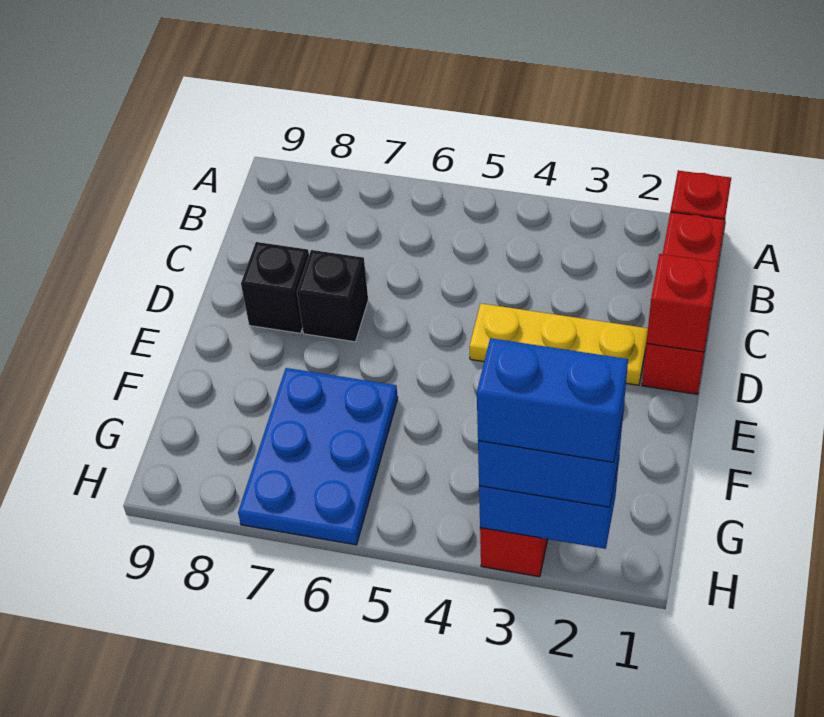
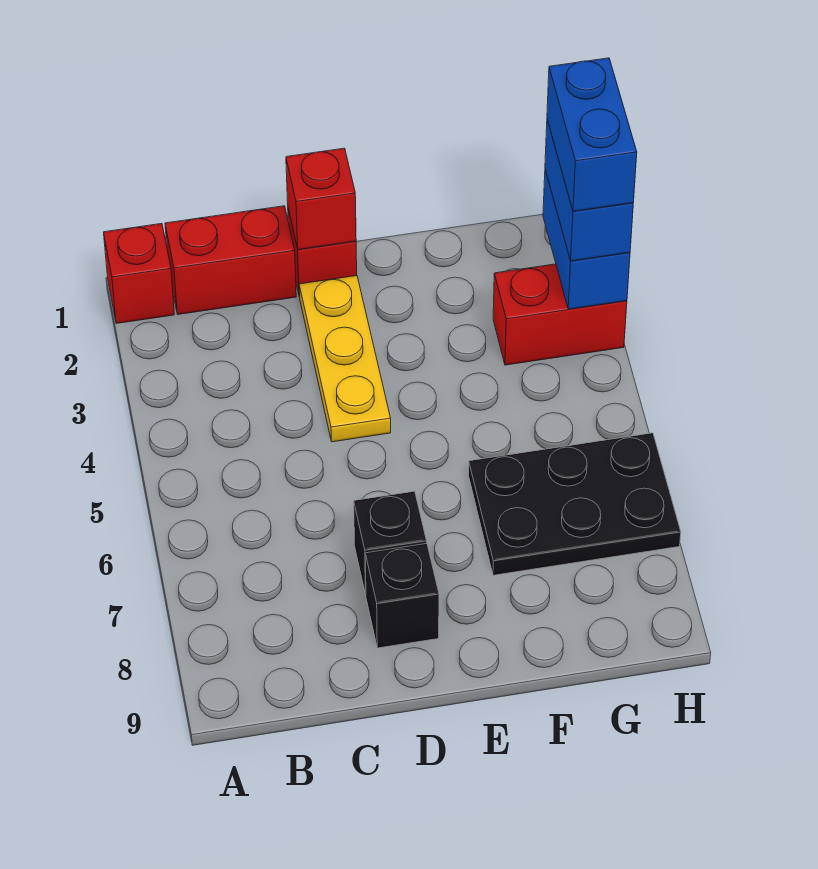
blue 2x3 plate [238,368,398,545] -> black 2x3 plate [468,433,681,575]

